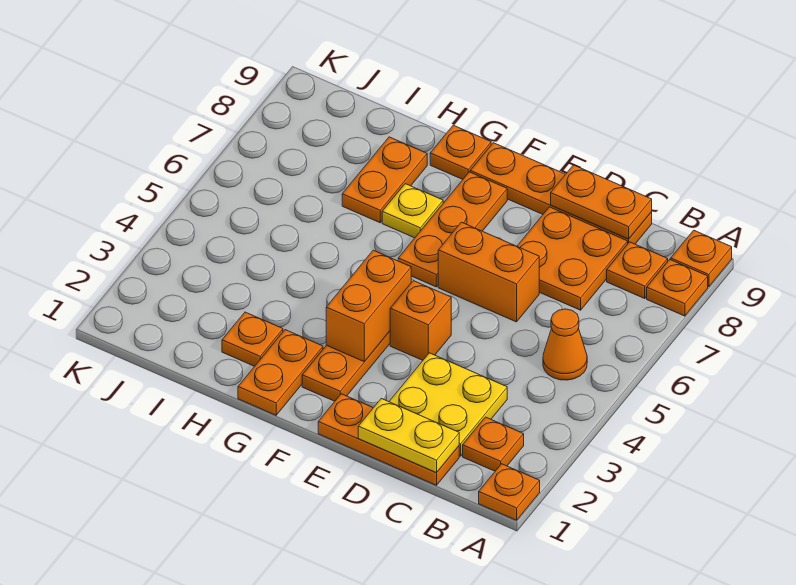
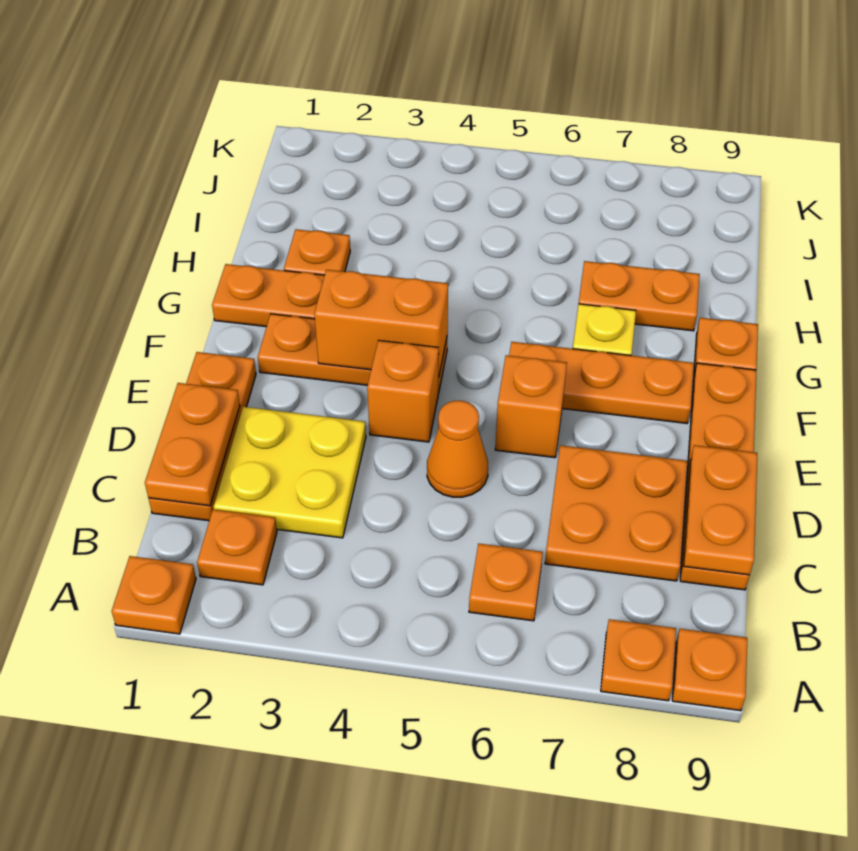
orange 1x1 cone [543,309,587,380] -> orange 1x1 cone moved to [427,401,488,497]
orange 1x1 plate [607,242,668,298] -> orange 1x1 plate moved to [469,544,543,621]
yellow 1x2 plate [358,399,459,473] -> orange 1x2 plate [145,383,240,506]
orange 1x2 brick [438,222,539,322] -> orange 1x1 brick [495,355,567,458]

